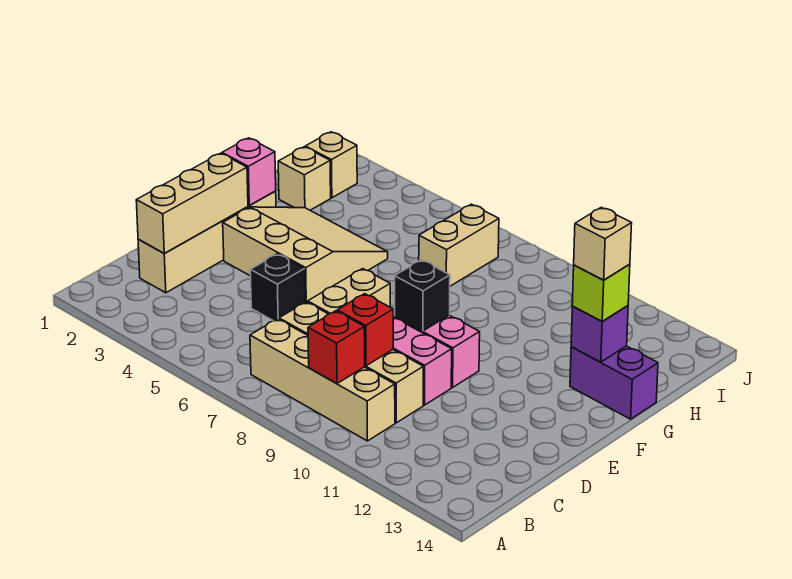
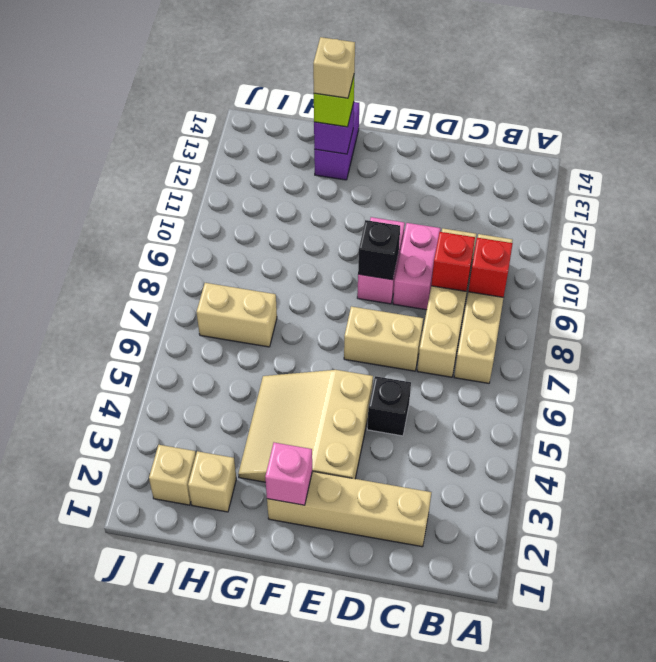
tan 1x3 brick [136,153,248,253] -> none

